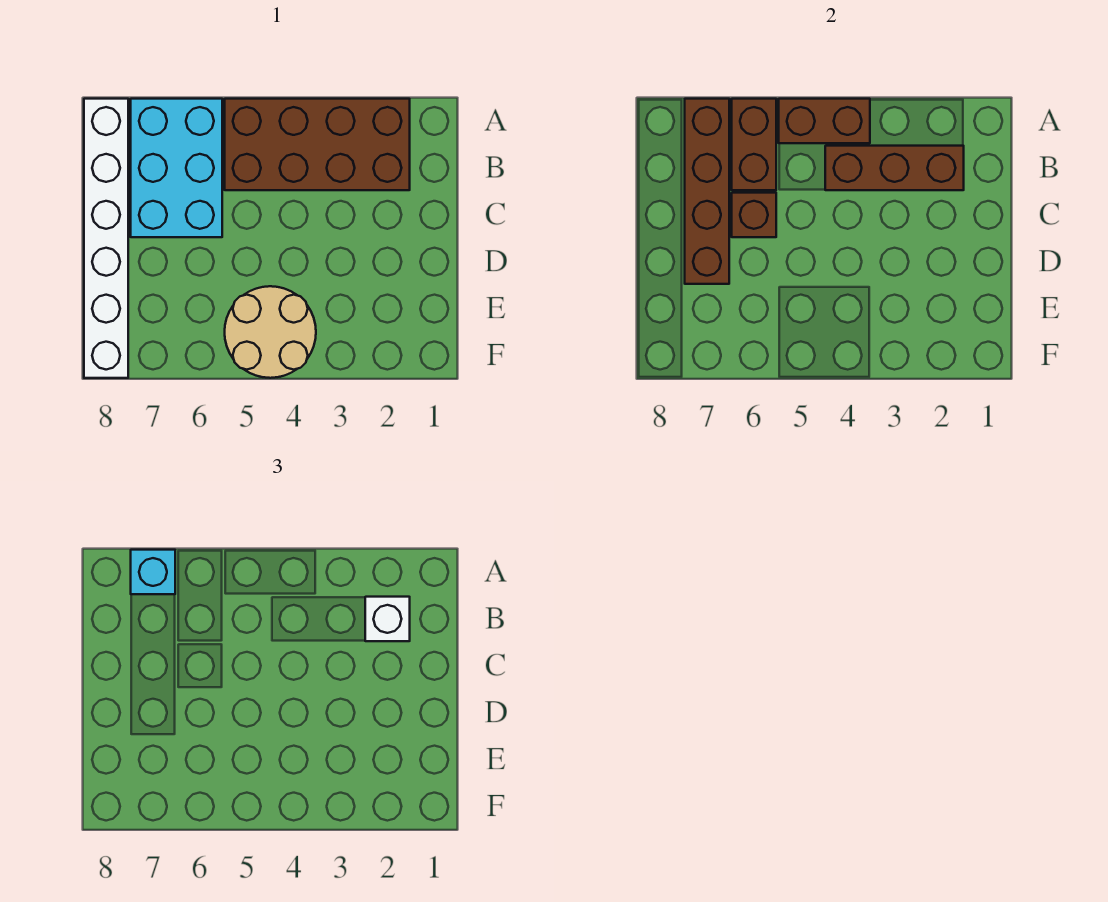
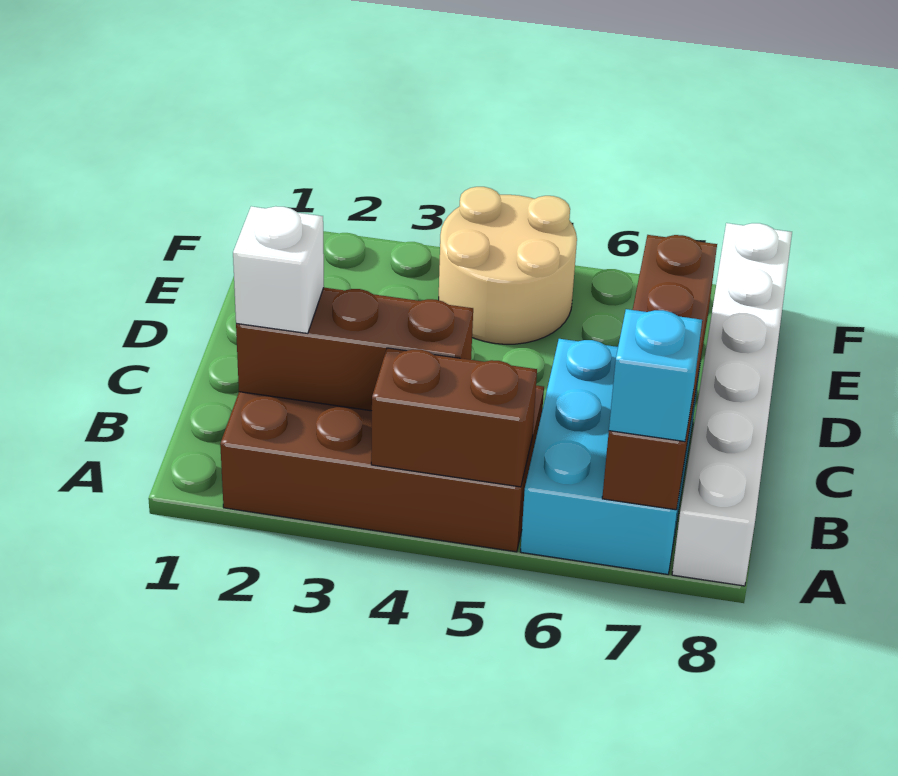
brown 1x2 brick [732,99,776,190] -> none
brown 1x1 brick [732,193,776,237] -> none

